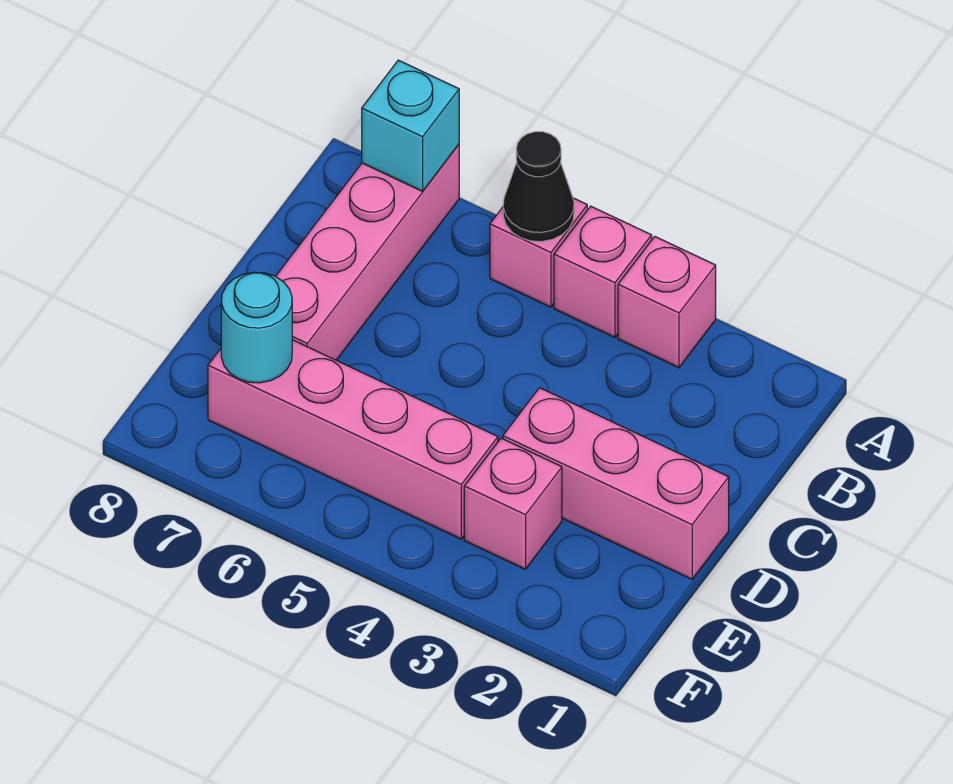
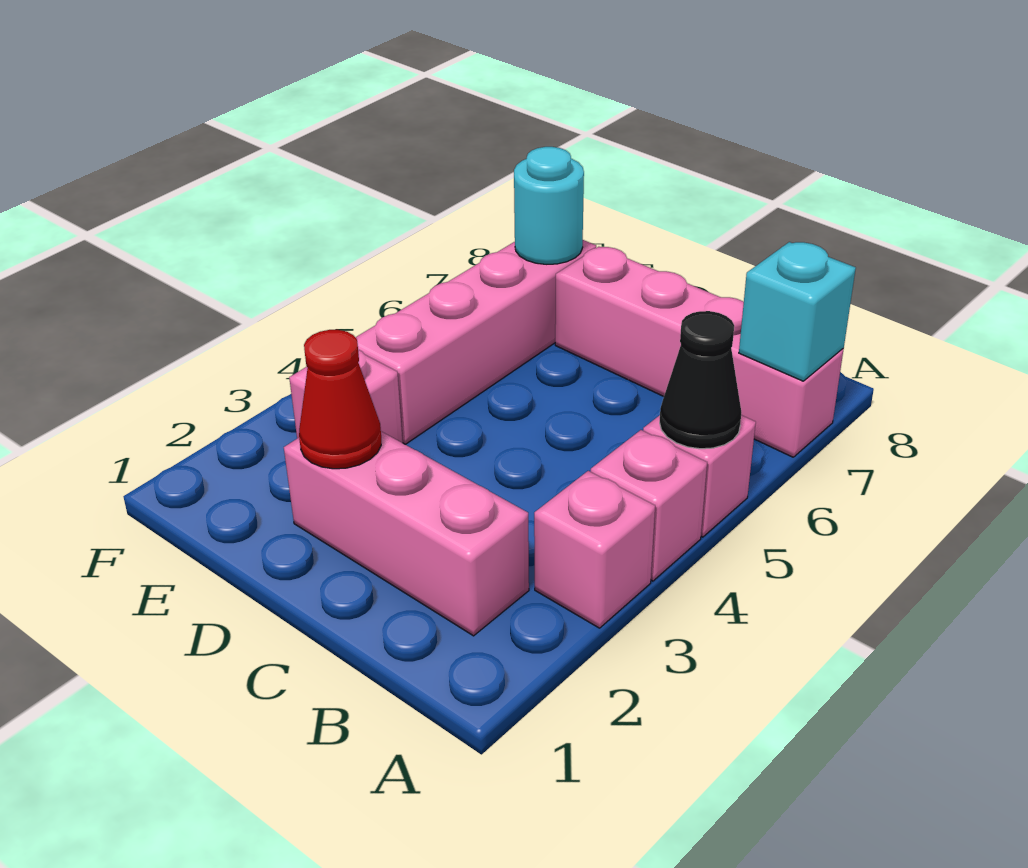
pink 1x3 brick [503,388,729,579] -> pink 1x3 brick turned to [284,431,529,636]
none -> red 1x1 cone [299,330,381,469]

